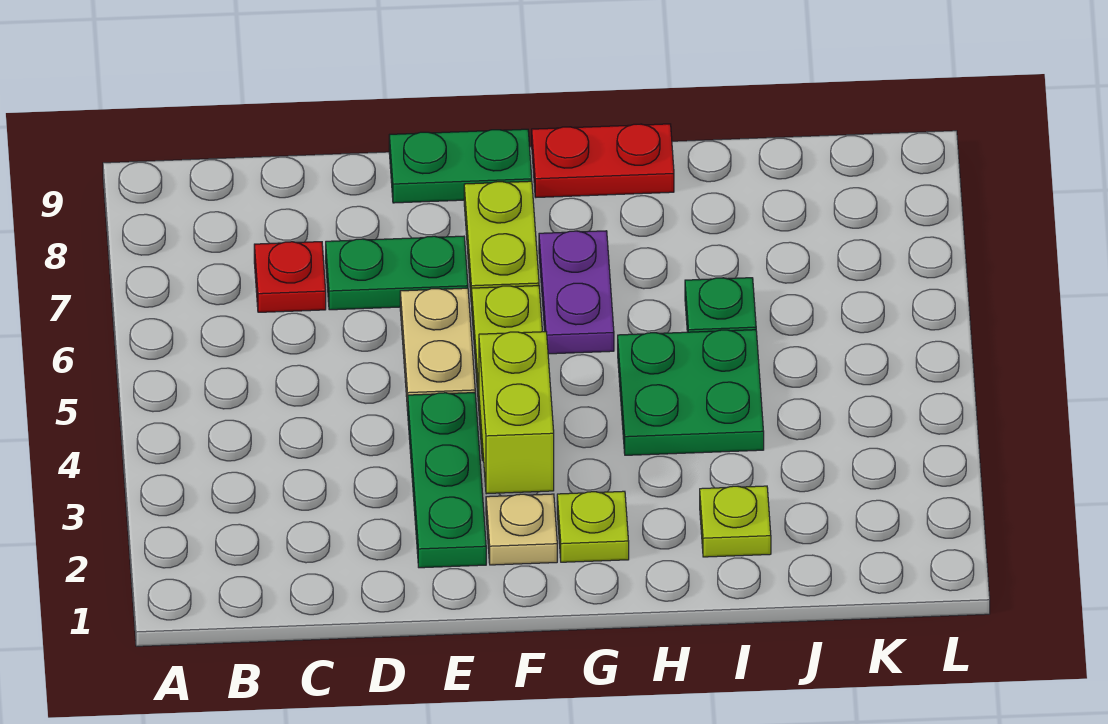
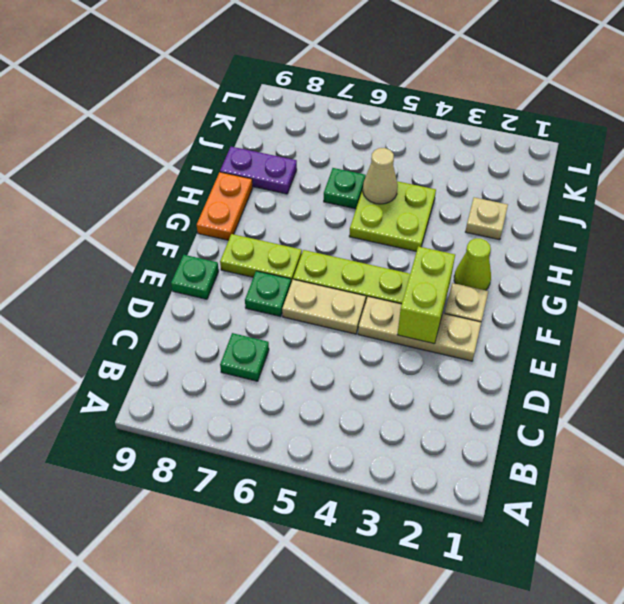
red 1x1 plate [254,242,326,312] -> green 1x1 plate [220,333,269,381]
green 1x2 plate [326,236,468,310] -> green 1x1 plate [245,271,291,317]
green 1x3 plate [408,393,486,568] -> tan 1x3 plate [358,297,481,361]
green 1x2 plate [389,129,532,203] -> green 1x1 plate [171,255,219,299]
lime 1x2 brick [479,332,554,494] -> lime 1x2 brick turned to [397,246,455,344]
lime 1x1 plate [557,491,629,562] -> lime 1x1 cone [454,238,491,290]
purple 1x2 plate [539,231,614,354] -> purple 1x2 plate moved to [220,147,297,194]
red 1x2 plate [532,124,674,197] -> orange 1x2 plate [197,172,253,240]
green 2x2 plate [618,330,764,455] -> lime 2x2 plate [349,181,436,251]
lime 1x1 plate [700,486,771,557] -> tan 1x1 plate [466,197,508,240]
none -> tan 1x1 cone [363,148,398,204]

